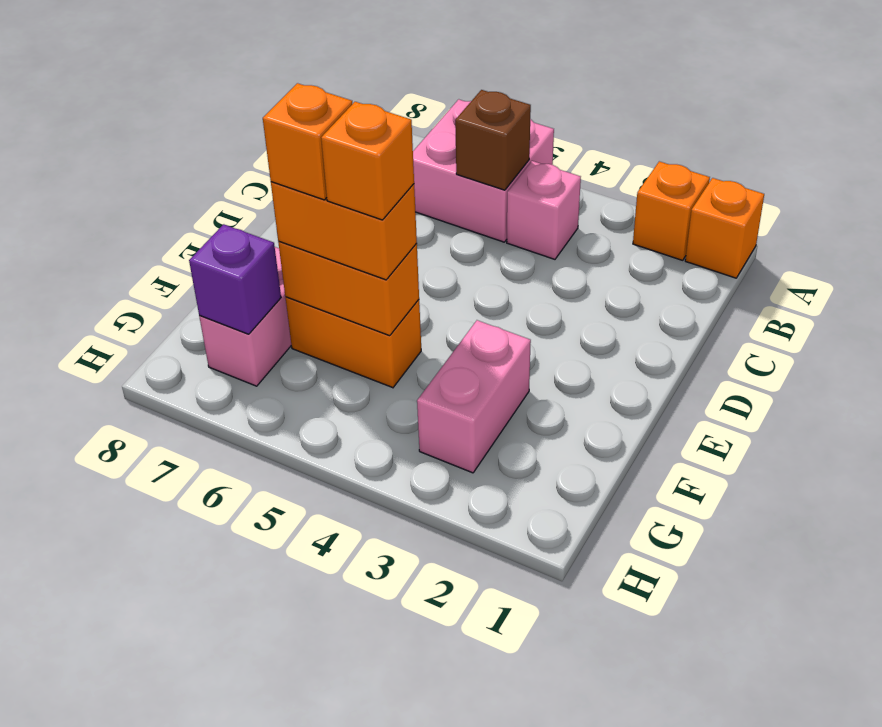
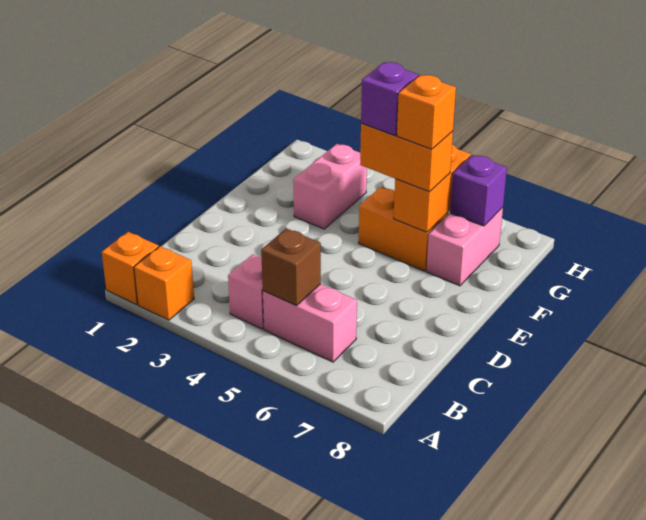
pink 2x2 brick [413,99,554,242] -> pink 1x2 brick [263,284,357,362]
orange 1x2 brick [278,242,419,336] -> orange 1x2 brick turned to [394,145,471,232]
orange 1x1 brick [321,102,414,220] -> purple 1x1 brick [361,62,419,136]

